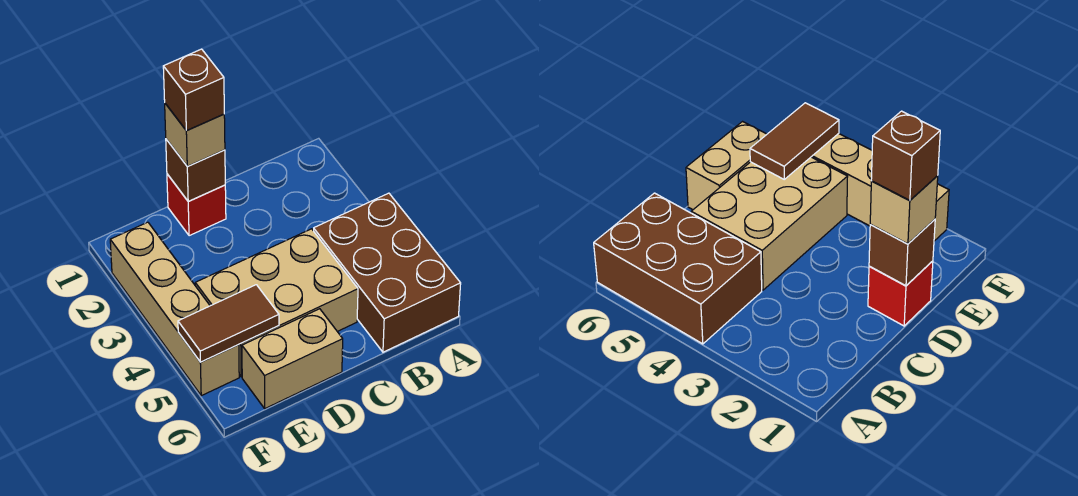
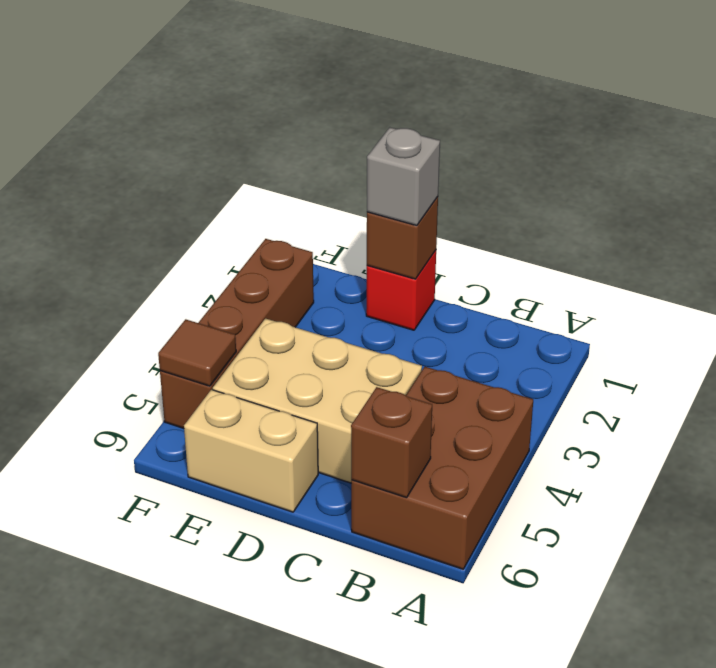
tan 1x1 brick [165,104,225,166] -> grey 1x1 brick [367,128,440,226]
brown 1x1 brick [163,49,224,131] -> brown 1x1 brick moved to [351,387,432,498]
brown 1x2 tile [178,285,279,362] -> brown 1x1 tile [158,319,236,386]
tan 1x4 brick [110,222,239,396] -> brown 1x4 brick [160,239,314,428]

